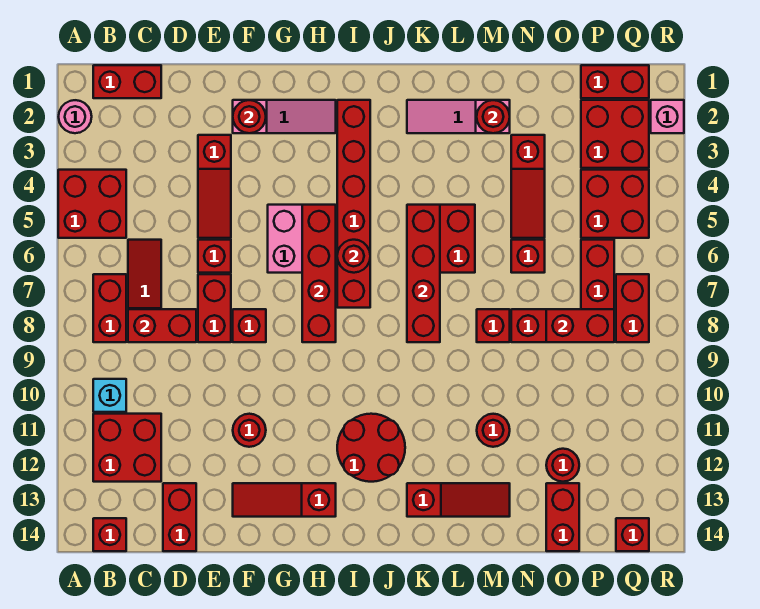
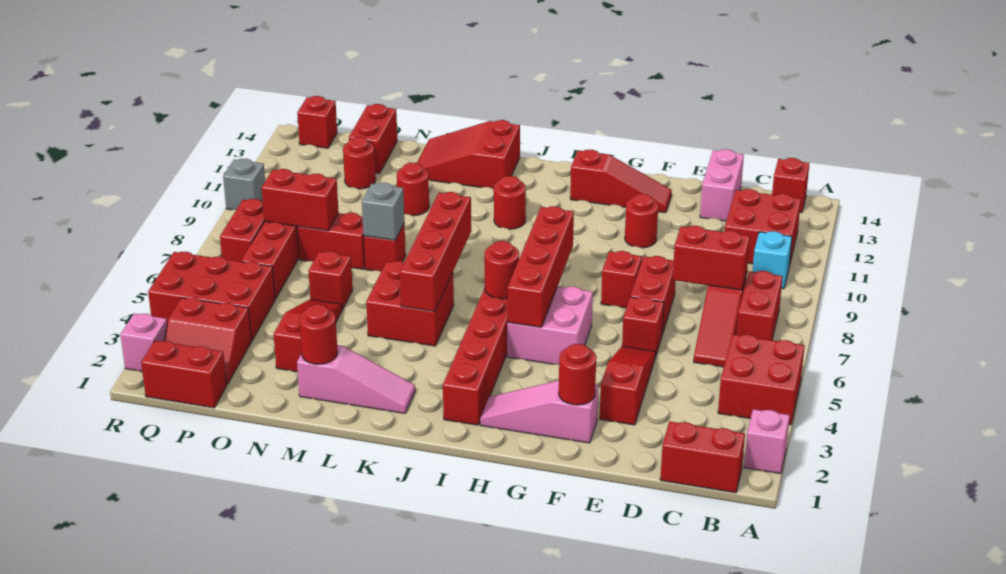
pink 1x1 round brick [59,100,92,133] -> pink 1x1 brick [744,409,790,474]
red 1x2 brick [163,483,196,551] -> pink 1x2 brick [700,149,744,221]
red 2x2 round brick [337,414,405,482] -> red 1x1 round brick [494,176,526,229]
red 1x3 slope [407,483,510,517] -> red 2x3 slope [417,120,520,189]
none -> grey 1x1 brick [362,183,404,240]
red 2x2 brick [581,100,649,168] -> red 2x2 slope [164,298,252,385]
red 2x2 brick [581,170,649,238] -> red 2x3 brick [148,252,275,341]
none -> grey 1x1 brick [223,159,265,210]

